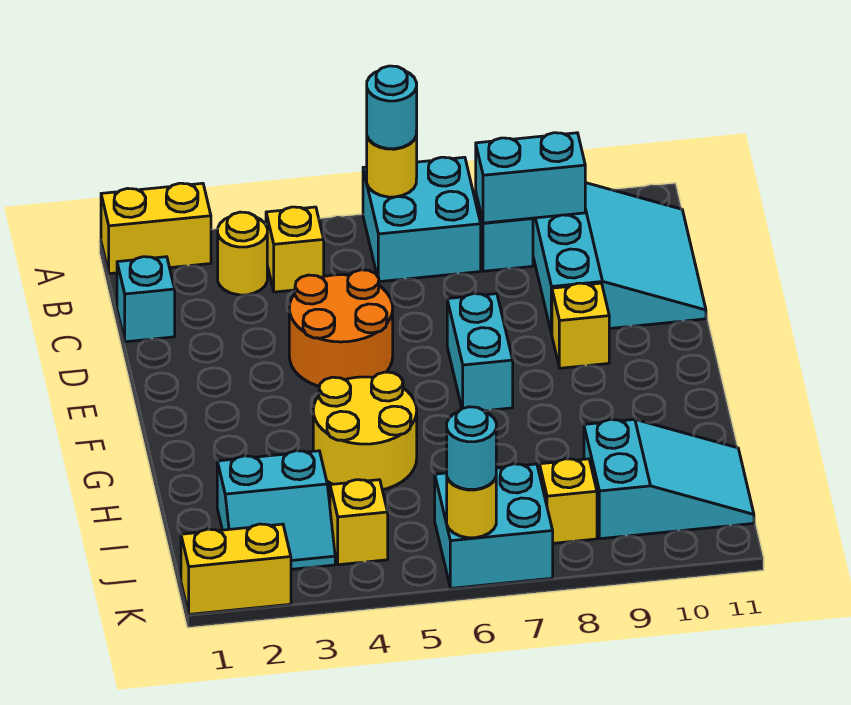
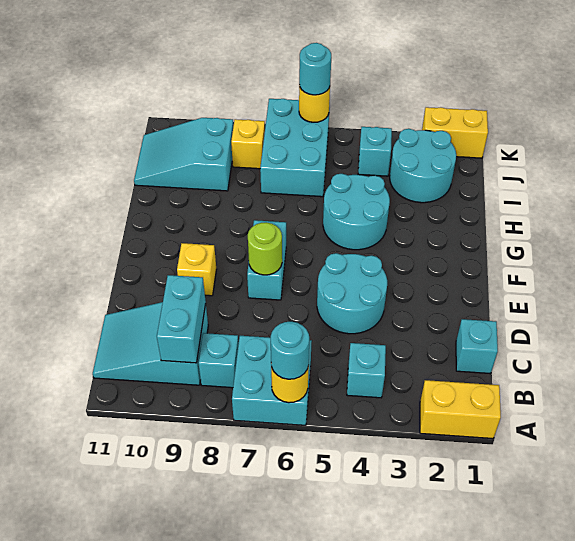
yellow 1x1 round brick [218,212,267,295] -> none
yellow 1x1 brick [266,207,324,292] -> cyan 1x1 brick [347,343,386,398]
cyan 1x2 brick [476,133,585,223] -> cyan 1x2 brick turned to [157,275,206,363]
cyan 3x3 slope [533,183,706,334] -> cyan 2x3 slope [93,302,208,385]
orange 2x2 round brick [289,270,393,387] -> cyan 2x2 round brick [317,253,387,334]
none -> lime 1x1 round brick [248,222,282,275]
yellow 2x2 round brick [313,372,417,490] -> cyan 2x2 round brick [323,174,390,250]
cyan 2x2 slope [217,451,335,569] -> cyan 2x2 round brick [390,129,456,203]
yellow 1x1 brick [330,480,388,565] -> cyan 1x1 brick [358,127,392,176]
cyan 2x2 brick [435,464,553,588] -> cyan 2x3 brick [260,99,330,197]

